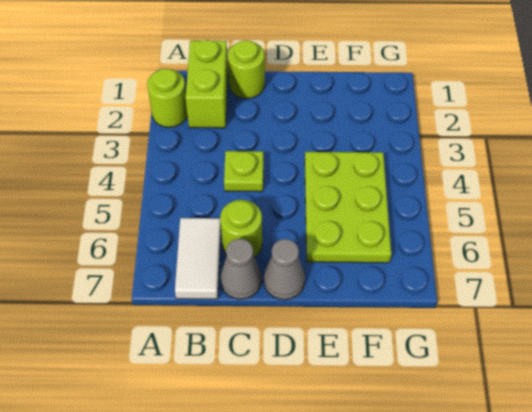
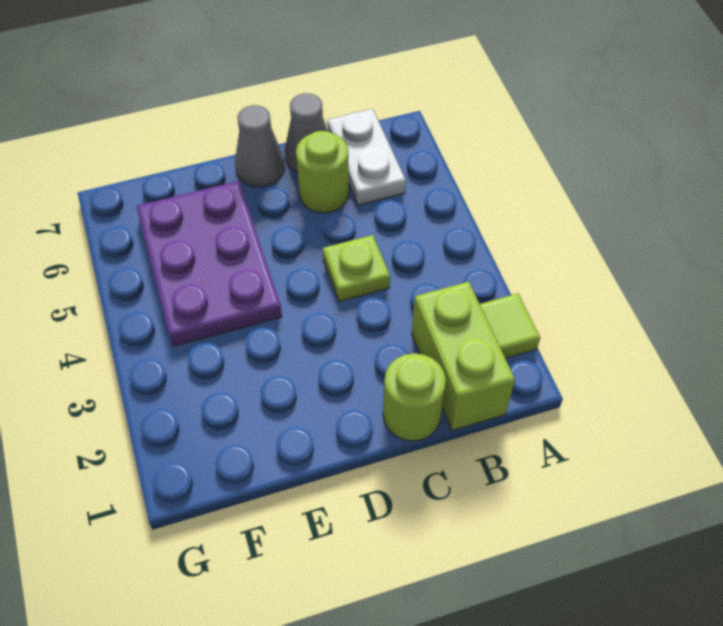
lime 1x1 round brick [147,69,188,127] -> lime 1x1 tile [480,293,540,358]
white 1x2 tile [175,218,221,299] -> white 1x2 plate [327,109,406,205]
lime 2x3 plate [305,152,391,263] -> purple 2x3 plate [136,181,282,346]

